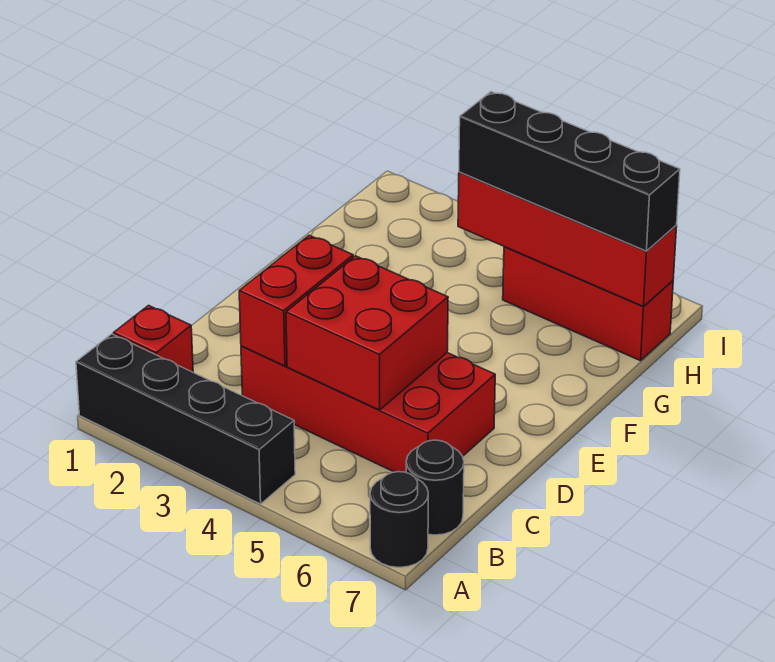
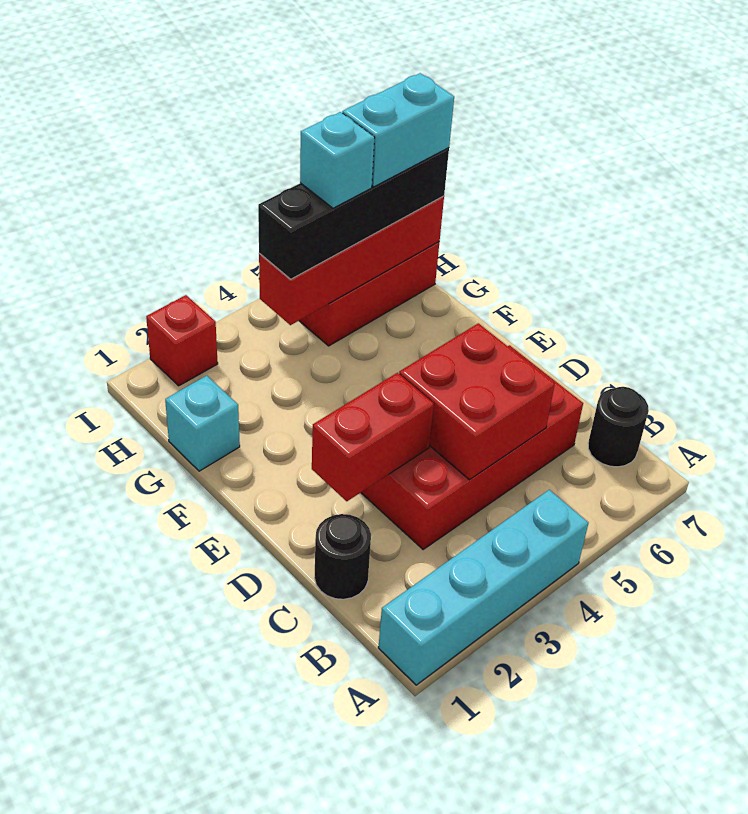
black 1x4 brick [76,334,295,504] -> cyan 1x4 brick [378,490,589,685]
black 1x1 round brick [370,472,428,567] -> black 1x1 round brick moved to [314,514,371,599]
red 1x1 brick [114,305,193,372] -> red 1x1 brick moved to [146,295,218,386]
red 1x2 brick [239,235,353,366] -> red 1x2 brick turned to [312,373,434,501]
none -> cyan 1x1 brick [165,376,240,471]
none -> cyan 1x1 brick [300,112,375,208]
none -> cyan 1x2 brick [342,73,454,187]

